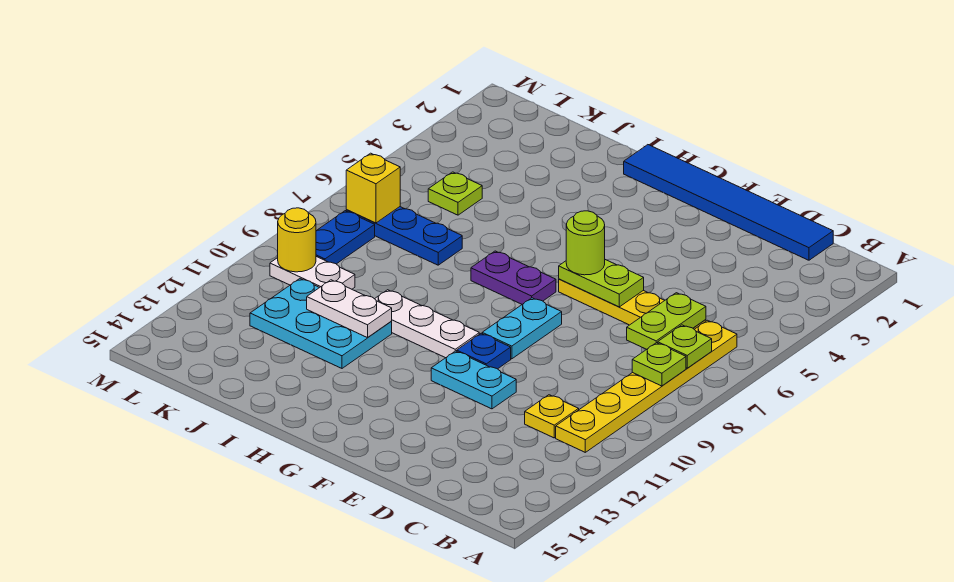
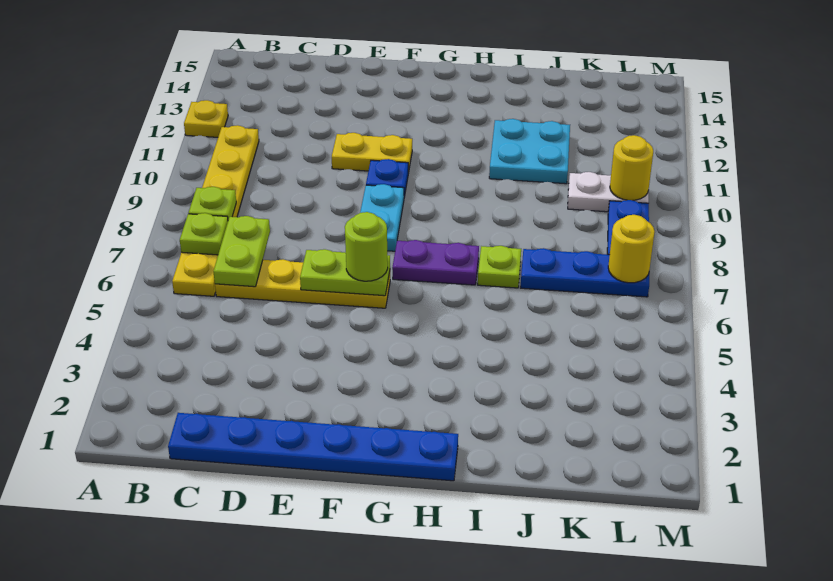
blue 1x6 tile [624,145,833,260] -> blue 1x6 plate [168,413,458,481]
yellow 1x1 plate [525,395,579,438] -> yellow 1x1 plate moved to [184,100,228,137]
cyan 1x2 plate [431,351,516,409] -> yellow 1x2 plate [332,133,412,173]
white 1x3 plate [375,290,479,358] -> none
cyan 2x3 plate [250,279,392,368] -> cyan 2x2 plate [489,119,570,184]
white 1x2 plate [307,280,392,338] -> none
lime 1x1 plate [428,172,482,215] -> lime 1x1 plate moved to [478,246,521,288]
yellow 1x1 brick [346,153,400,223] -> yellow 1x1 round brick [608,215,655,283]

